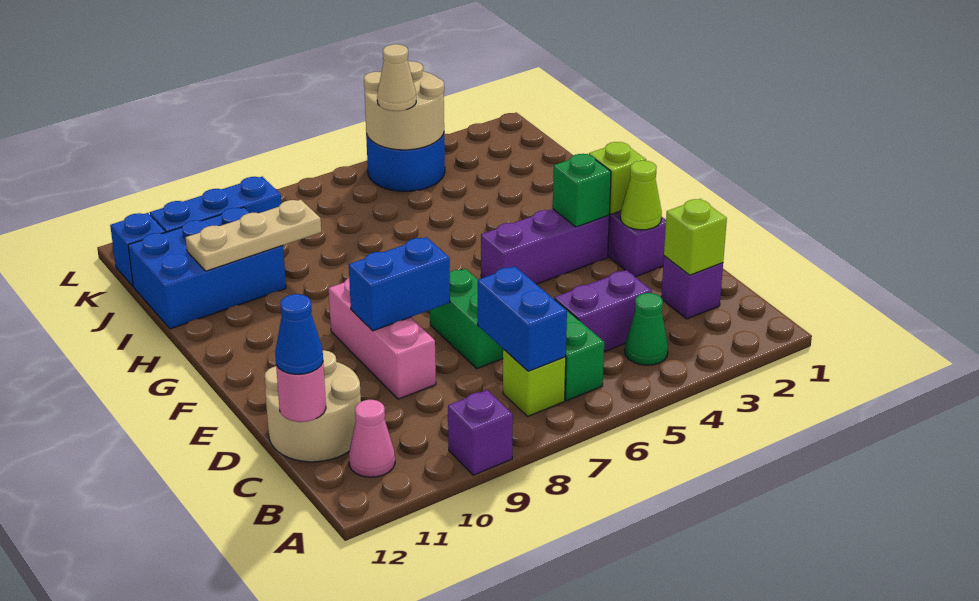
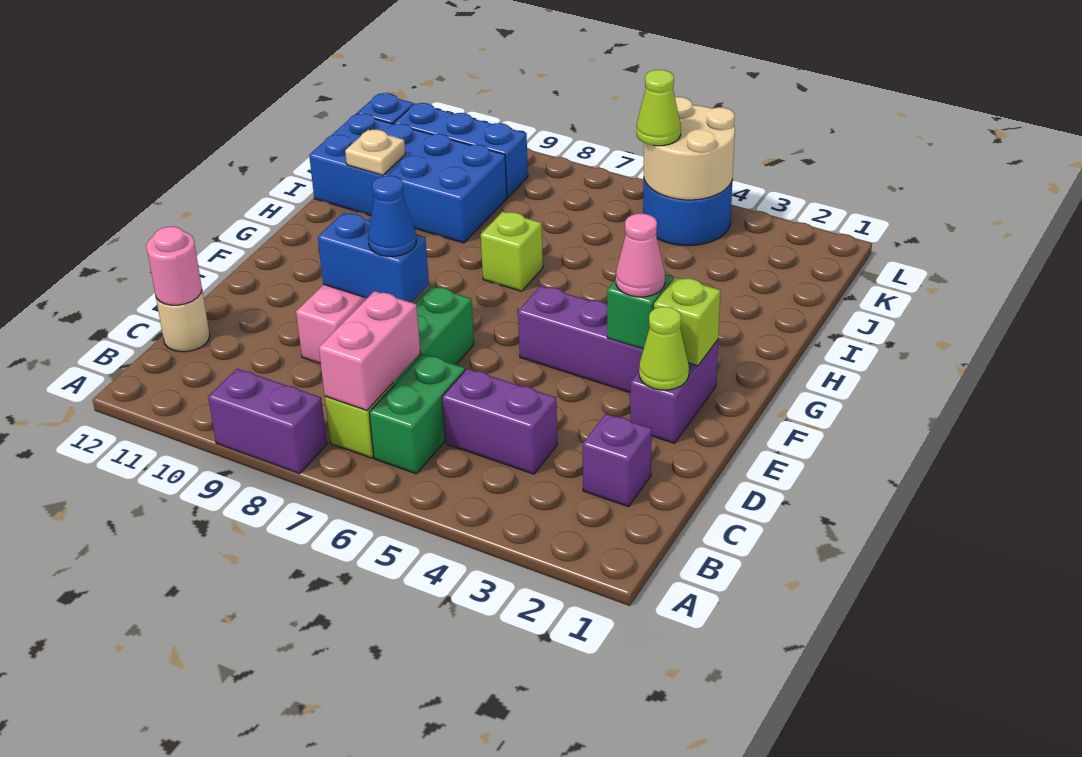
purple 1x1 brick [448,390,513,475] -> purple 1x2 brick [208,369,327,474]
green 1x1 cone [625,293,668,365] -> none
blue 1x2 brick [478,266,567,371] -> pink 1x2 brick [319,291,420,410]
pink 1x1 cone [349,400,395,477] -> pink 1x1 cone moved to [616,213,665,297]
lime 1x1 brick [664,199,727,275] -> lime 1x1 brick moved to [481,212,543,291]
tan 2x2 round brick [265,350,361,462] -> tan 1x1 round brick [156,291,210,352]
blue 1x1 cone [275,294,323,374] -> blue 1x1 cone moved to [368,175,416,257]
tan 1x3 plate [186,200,321,271] -> tan 1x1 plate [345,130,405,175]
blue 2x3 brick [128,207,286,329] -> blue 2x4 brick [309,113,507,243]
tan 1x1 cone [377,44,416,111] -> lime 1x1 cone [637,70,681,146]

